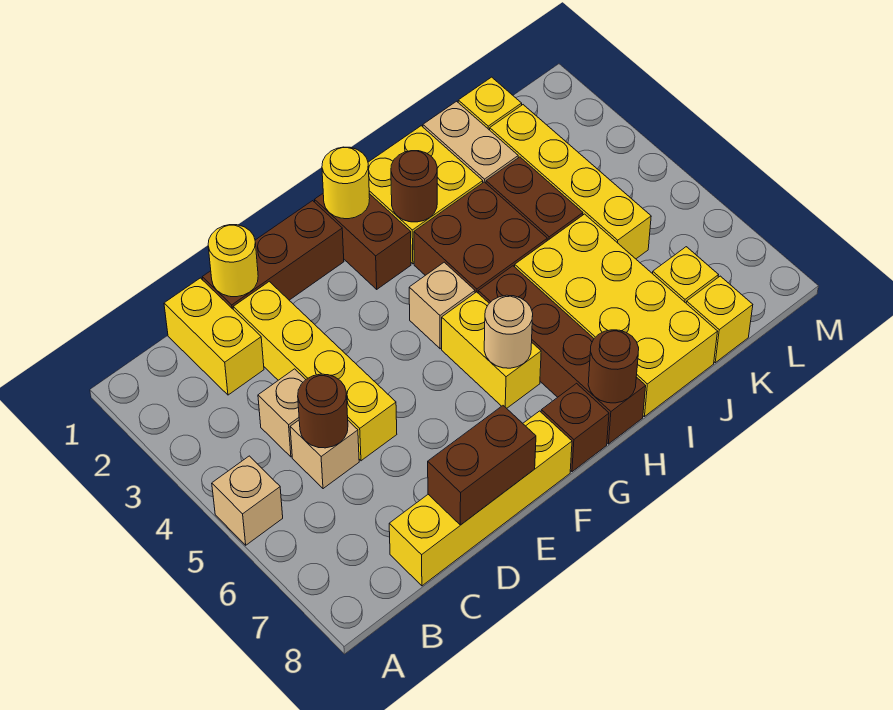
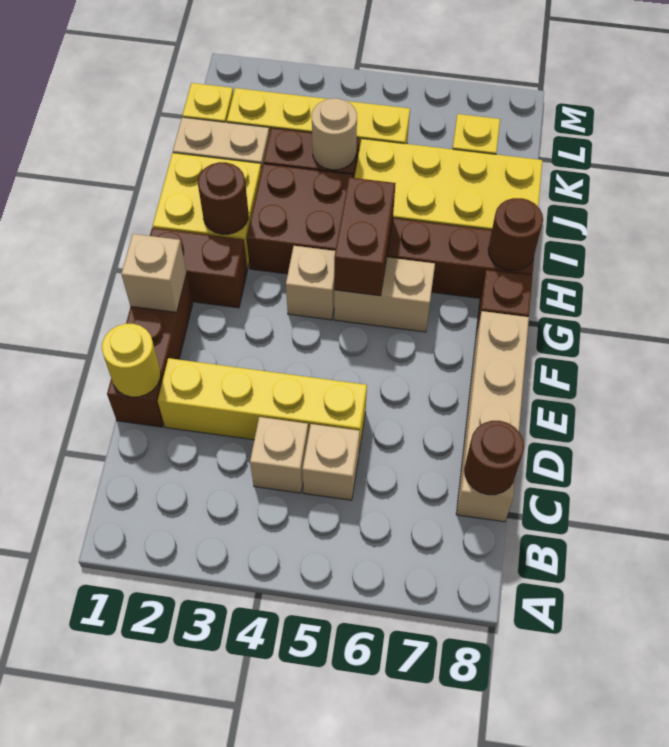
tan 1x1 brick [212,456,283,545] -> tan 1x1 brick moved to [121,234,187,312]
yellow 1x2 brick [164,278,264,395] -> none
brown 1x1 round brick [298,374,348,448] -> brown 1x1 round brick moved to [465,421,524,495]
yellow 1x4 brick [389,411,572,586] -> tan 1x4 brick [456,311,529,522]
brown 1x2 brick [428,406,536,525] -> brown 1x2 brick moved to [334,177,396,296]
yellow 1x1 round brick [322,147,370,219] -> none
yellow 1x2 brick [442,292,541,408] -> tan 1x2 brick [334,257,435,332]
tan 1x1 round brick [484,295,533,368] -> tan 1x1 round brick moved to [312,98,357,170]
yellow 1x1 brick [686,276,753,363] -> none

